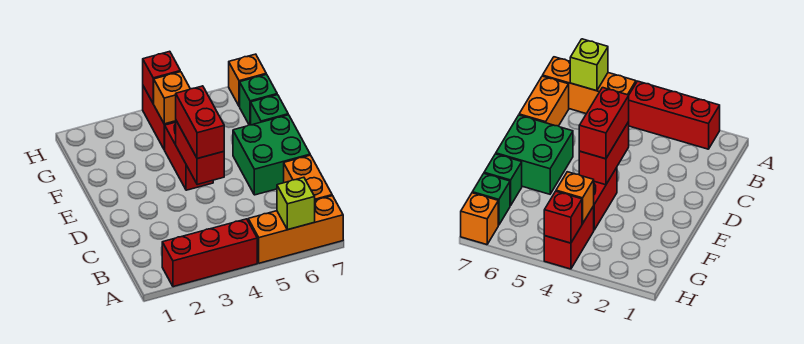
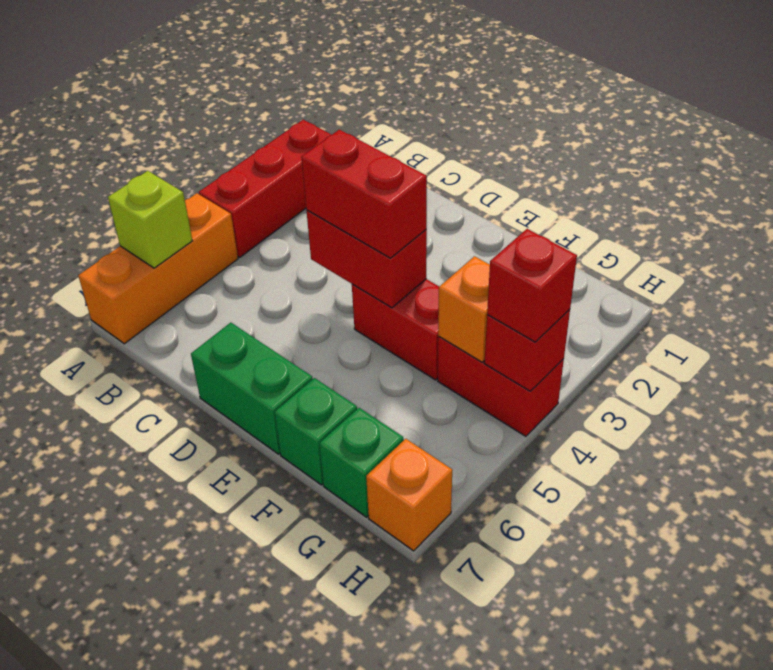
orange 1x2 brick [284,155,332,200] -> none
green 2x2 brick [233,115,310,195] -> green 1x2 brick [191,323,312,454]
none -> red 1x1 brick [487,229,577,342]

